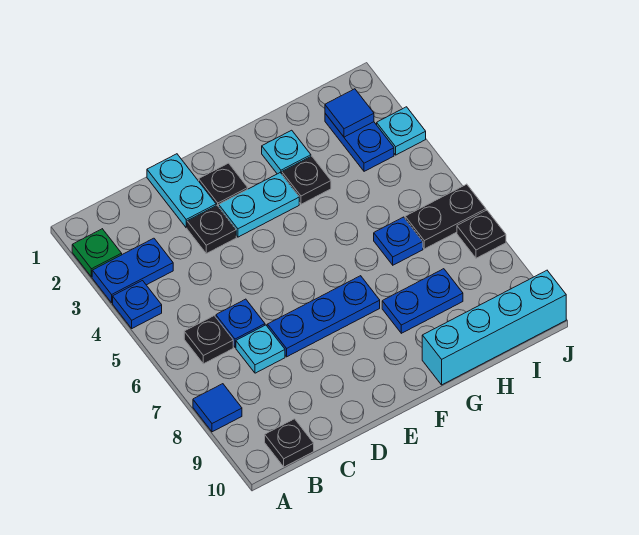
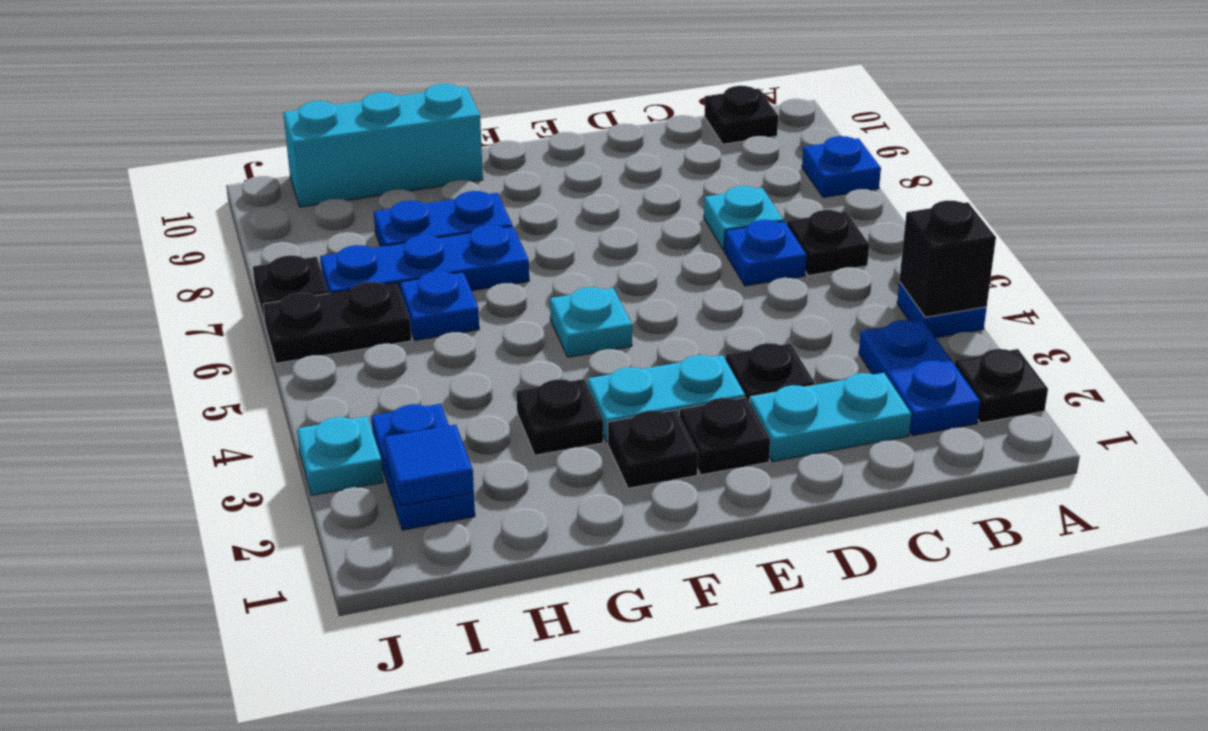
green 1x1 plate [72,229,122,277] -> black 1x1 plate [954,349,1048,423]
blue 1x2 plate [92,238,173,303] -> blue 1x2 plate turned to [859,320,980,436]
none -> black 1x1 brick [899,200,996,317]
blue 1x1 tile [193,384,242,432] -> blue 1x1 plate [802,136,881,197]
cyan 1x2 plate [147,154,216,228] -> cyan 1x2 plate turned to [750,373,911,462]
blue 1x3 plate [267,276,380,357] -> blue 1x3 plate moved to [320,225,529,293]
none -> black 1x1 plate [608,410,698,488]
cyan 1x1 plate [262,130,311,174] -> cyan 1x1 plate moved to [550,287,632,357]
cyan 1x4 brick [422,270,566,385] -> cyan 1x3 brick [283,84,483,207]

